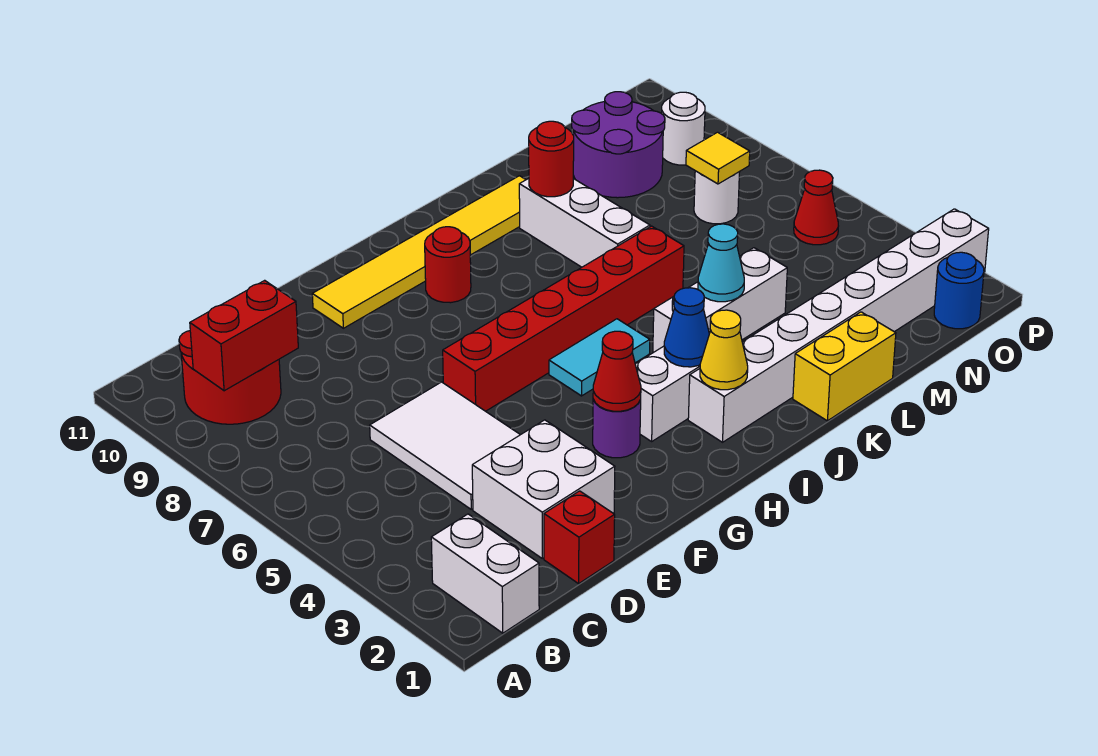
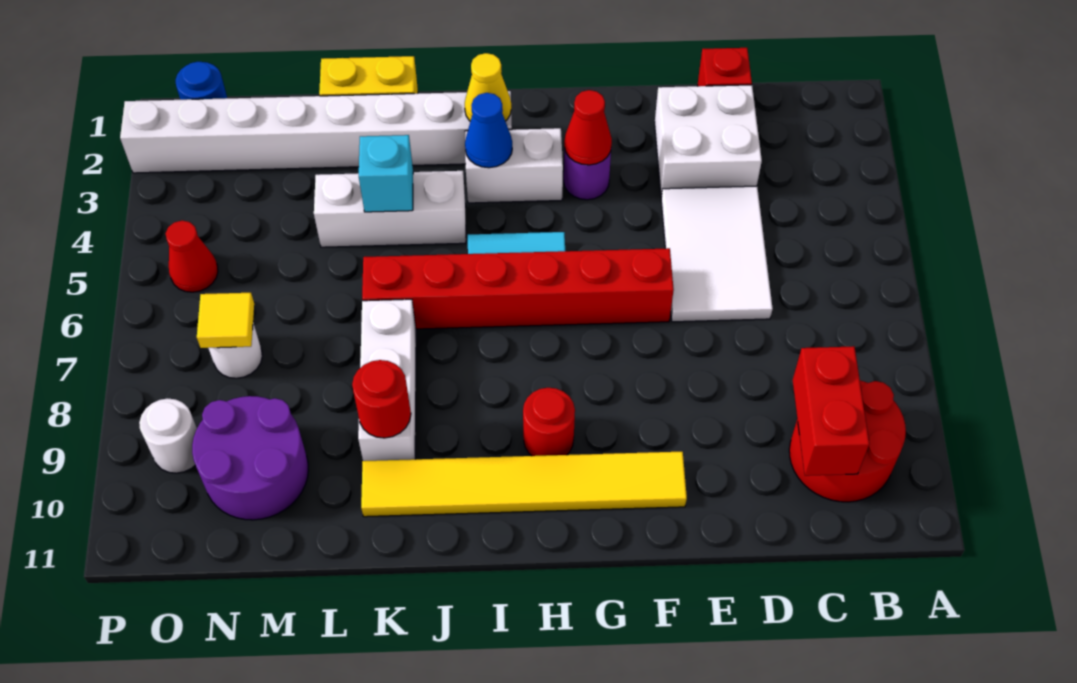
white 1x2 brick [431,514,539,633] -> none
red 1x2 brick [190,280,298,391] -> red 1x2 brick turned to [793,346,869,476]
cyan 1x1 cone [698,224,744,302] -> cyan 1x1 brick [359,135,413,212]

